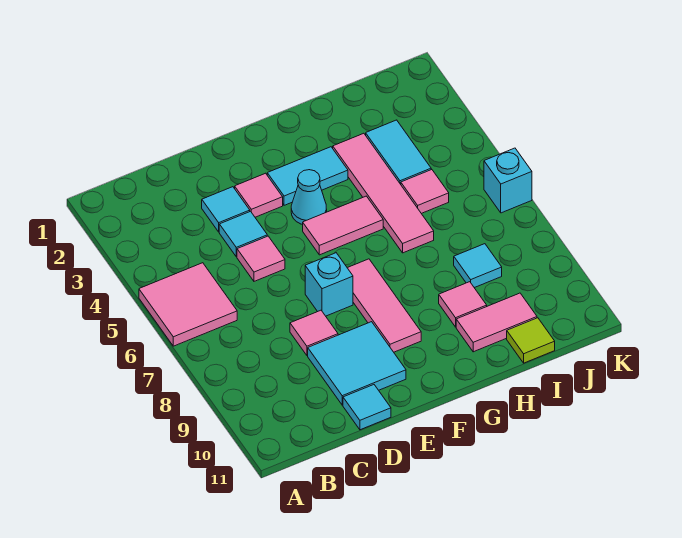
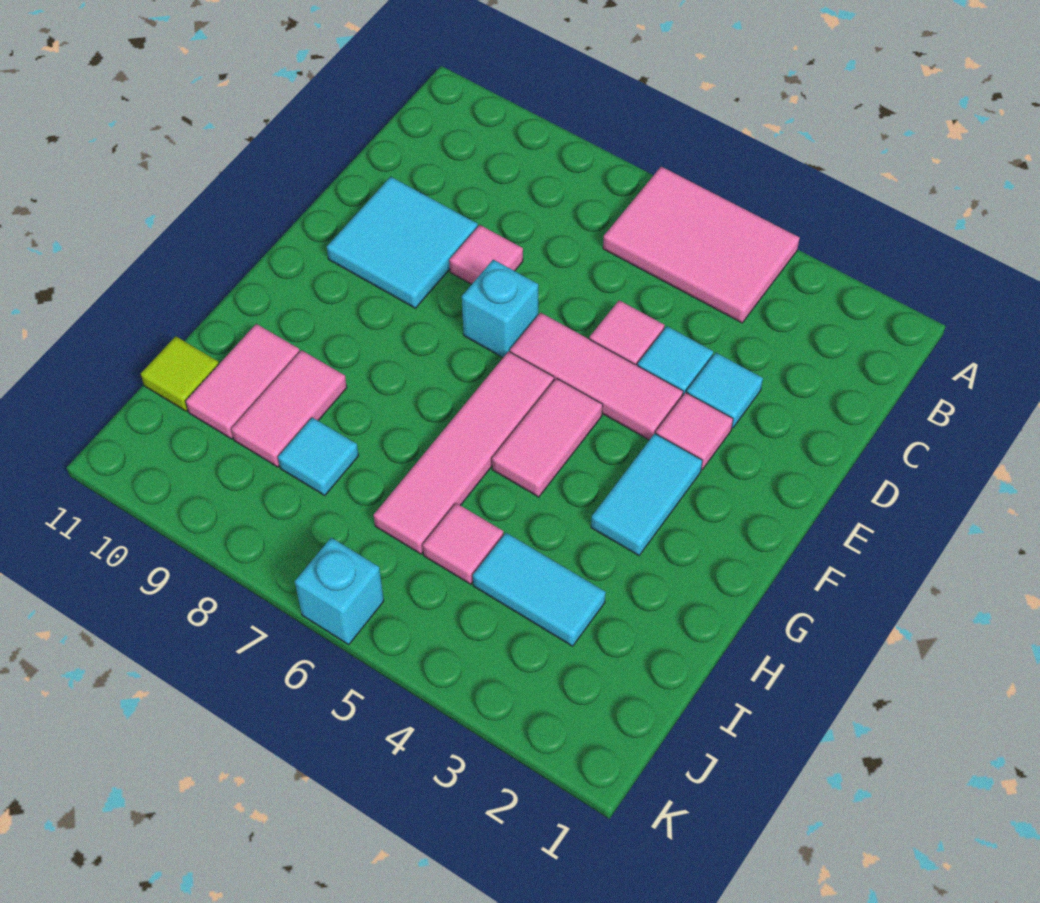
pink 2x2 tile [139,263,237,346] -> pink 2x3 tile [603,167,800,323]
cyan 1x1 tile [343,385,391,430] -> none
cyan 1x1 cone [291,170,327,225] -> none
pink 1x3 tile [348,259,421,352] -> pink 1x3 tile moved to [510,313,683,440]
pink 1x4 tile [333,133,434,253] -> pink 1x4 tile turned to [374,351,554,554]
pink 1x1 tile [439,282,487,327] -> pink 1x2 tile [231,350,347,467]

